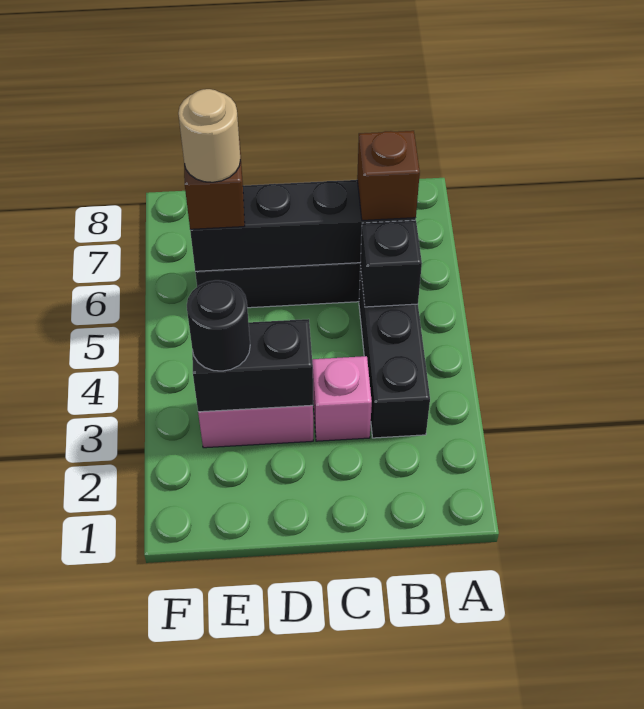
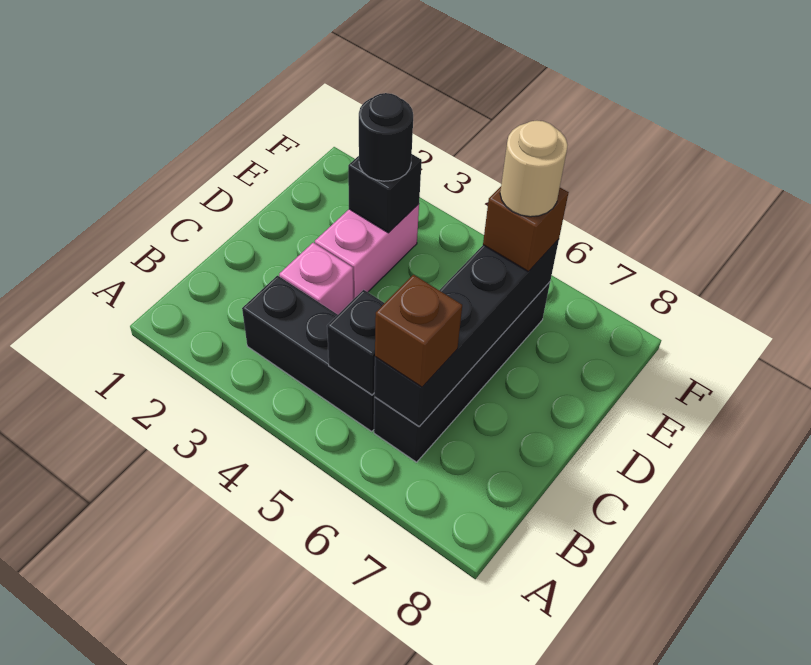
black 1x2 brick [192,319,313,412] -> black 1x1 brick [348,154,422,233]

